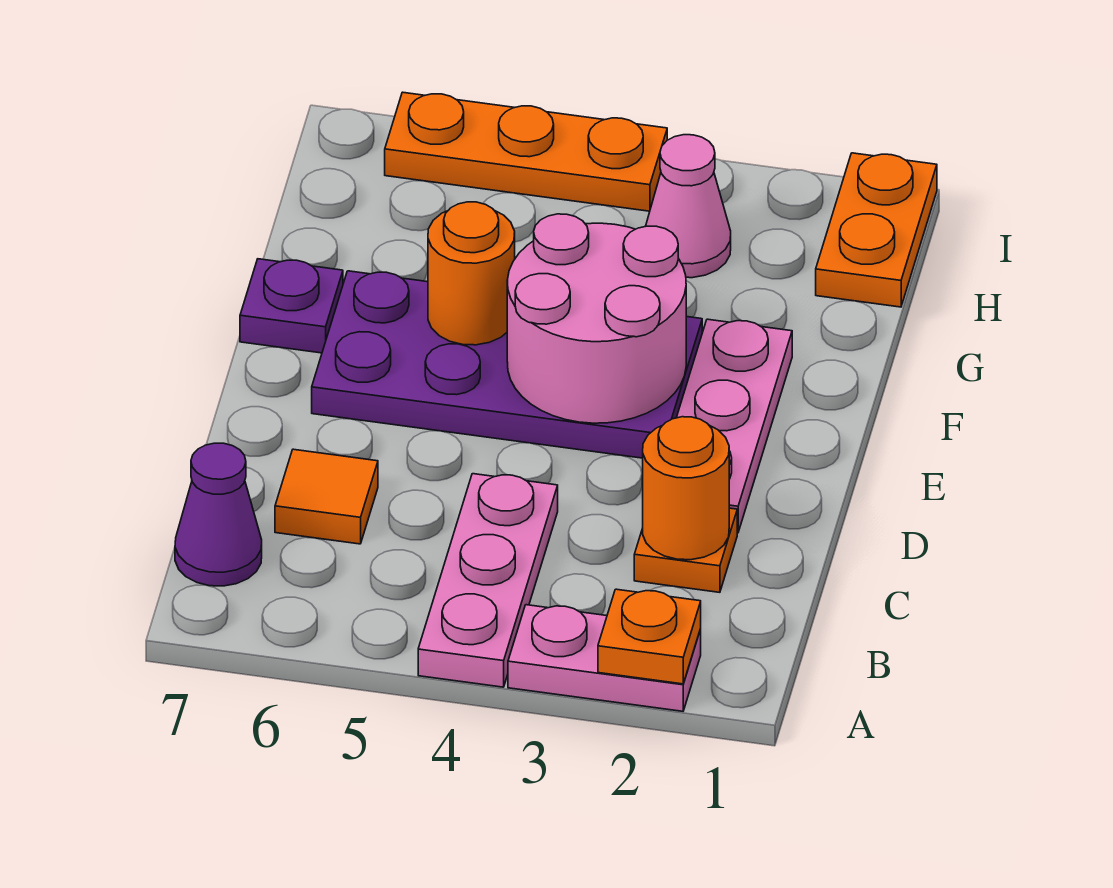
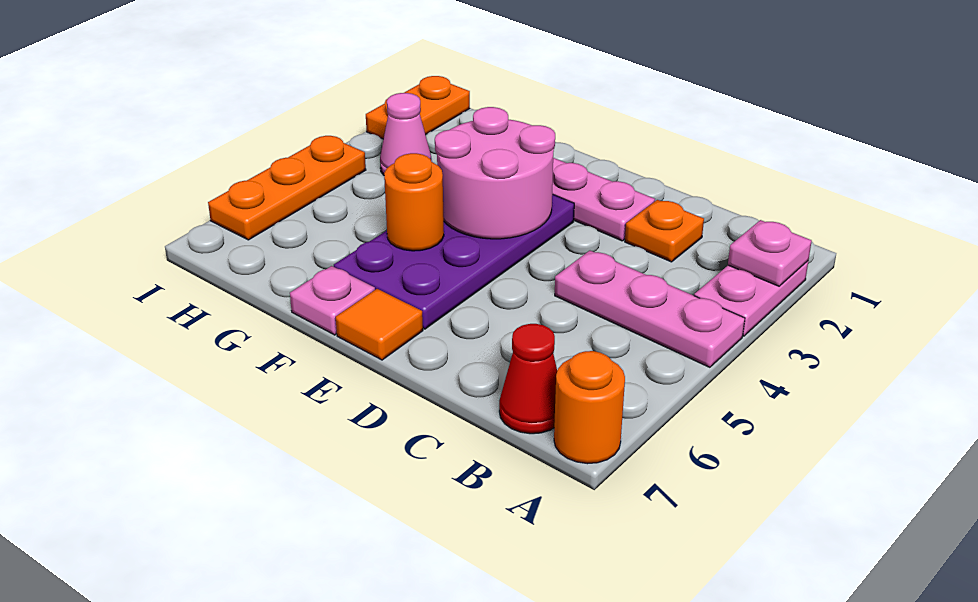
orange 1x1 plate [598,589,701,684] -> pink 1x1 plate [728,220,812,286]
purple 1x1 cone [175,443,262,586] -> red 1x1 cone [499,324,557,434]
orange 1x1 round brick [643,417,729,560] -> orange 1x1 round brick moved to [554,351,625,464]
orange 1x1 tile [275,449,378,544] -> orange 1x1 tile moved to [336,289,423,360]
purple 1x1 plate [240,259,343,353] -> pink 1x1 plate [290,266,375,335]
orange 1x2 plate [816,153,937,307] -> orange 1x2 plate turned to [366,76,470,139]

